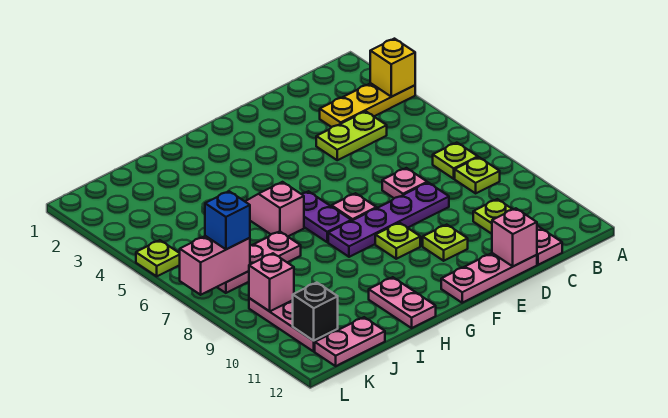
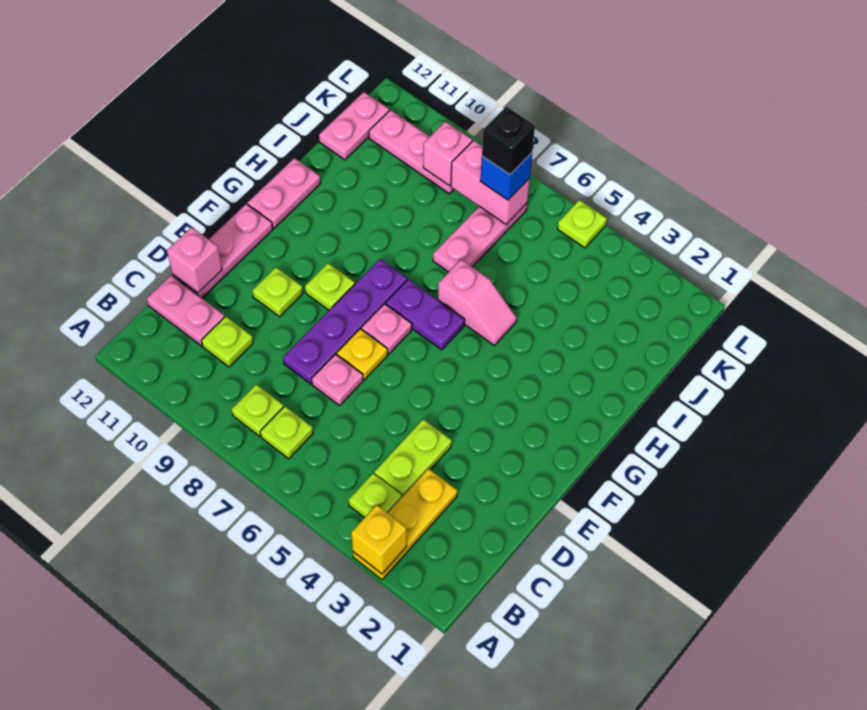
none -> lime 1x1 plate [349,473,402,518]
none -> yellow 1x1 plate [337,329,388,380]
pink 1x2 plate [369,277,436,328] -> pink 1x2 plate turned to [247,158,320,228]
pink 1x2 brick [180,236,250,295] -> pink 1x2 brick turned to [451,140,530,224]
black 1x1 brick [293,283,338,341] -> black 1x1 brick moved to [482,106,535,175]

